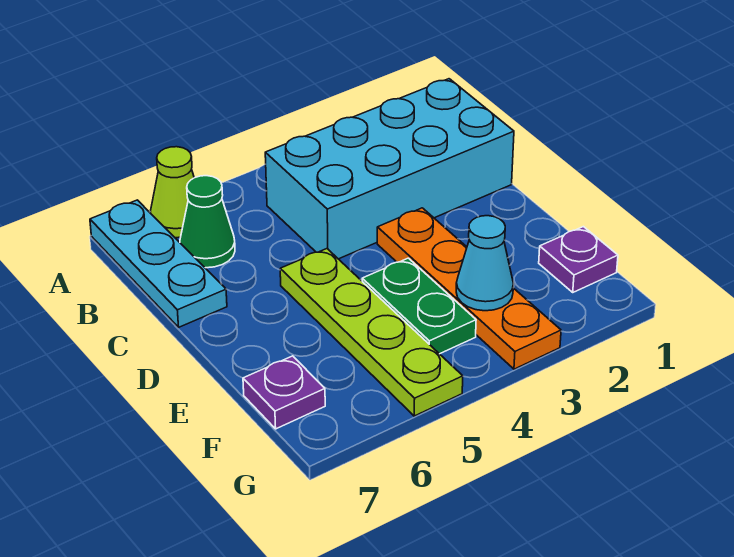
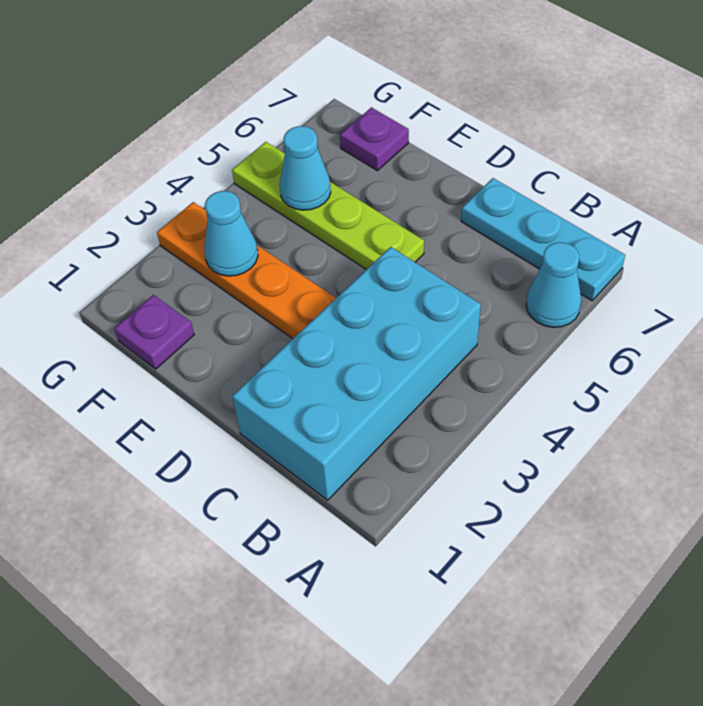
lime 1x1 cone [150,147,194,238] -> cyan 1x1 cone [526,242,581,327]
green 1x1 cone [180,176,235,268] -> none
green 1x2 plate [362,258,476,354] -> none
none -> cyan 1x1 cone [280,126,331,210]

